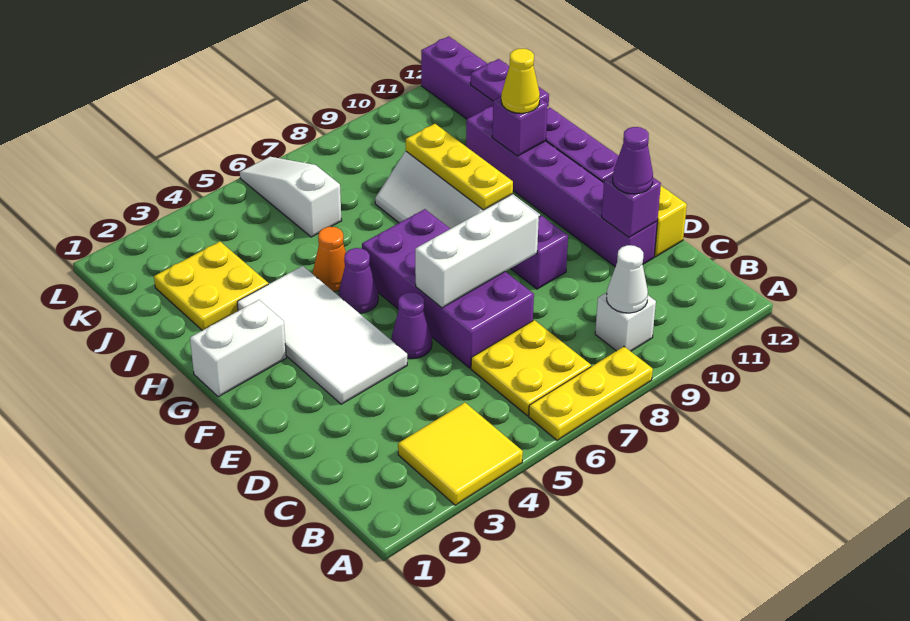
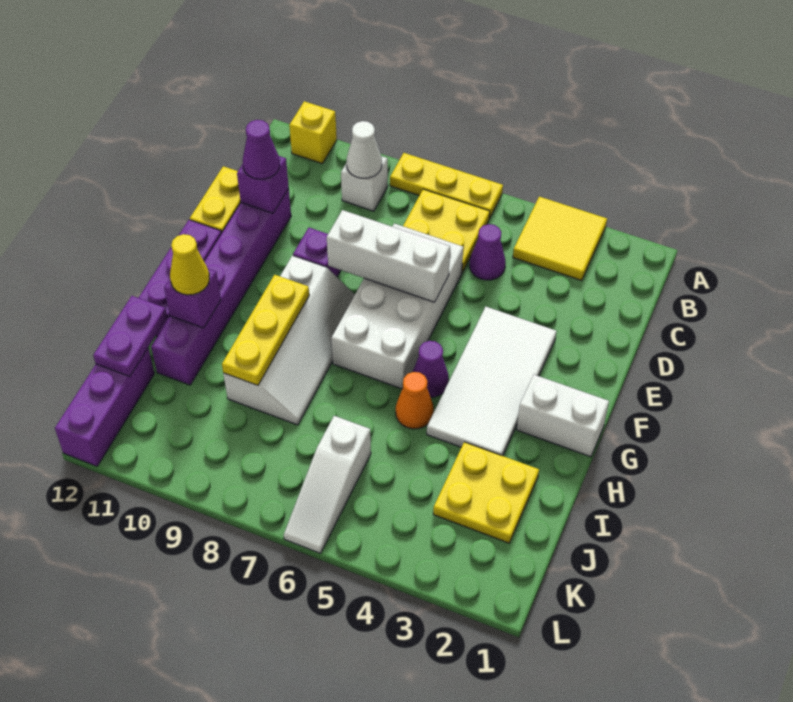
none -> yellow 1x1 brick [289,101,337,164]
purple 2x4 brick [362,209,534,368] -> white 2x4 brick [331,224,463,389]
purple 1x1 cone [391,292,432,359] -> purple 1x1 cone moved to [470,224,506,280]

